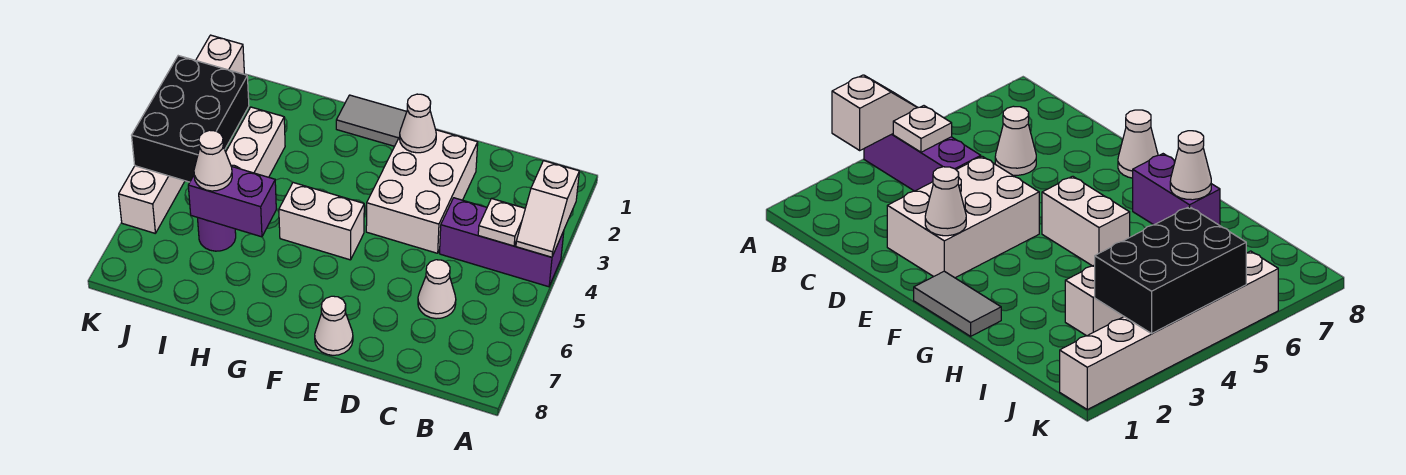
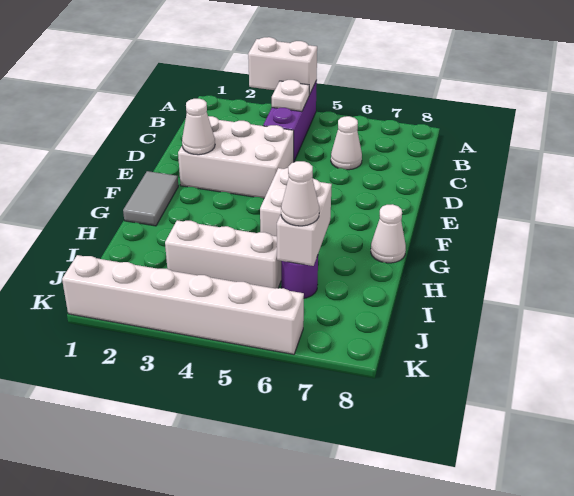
white 1x2 slope [516,161,579,257] -> white 1x2 brick [248,37,317,95]
white 1x1 cone [315,296,353,355] -> white 1x1 cone moved to [371,204,406,263]
purple 1x2 brick [188,166,276,237] -> white 1x2 brick [277,179,332,266]
black 2x3 brick [132,56,249,182] -> none

